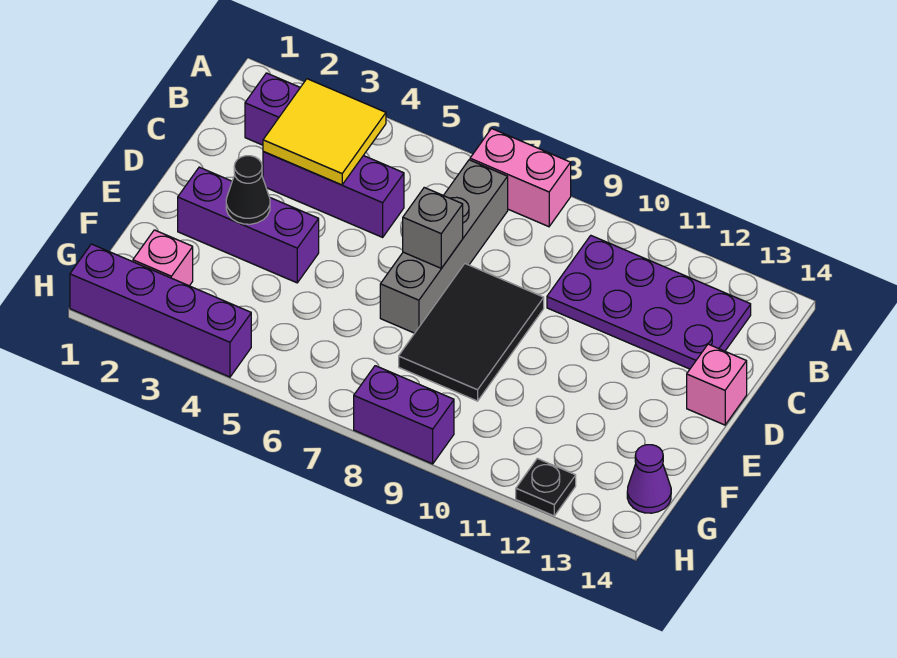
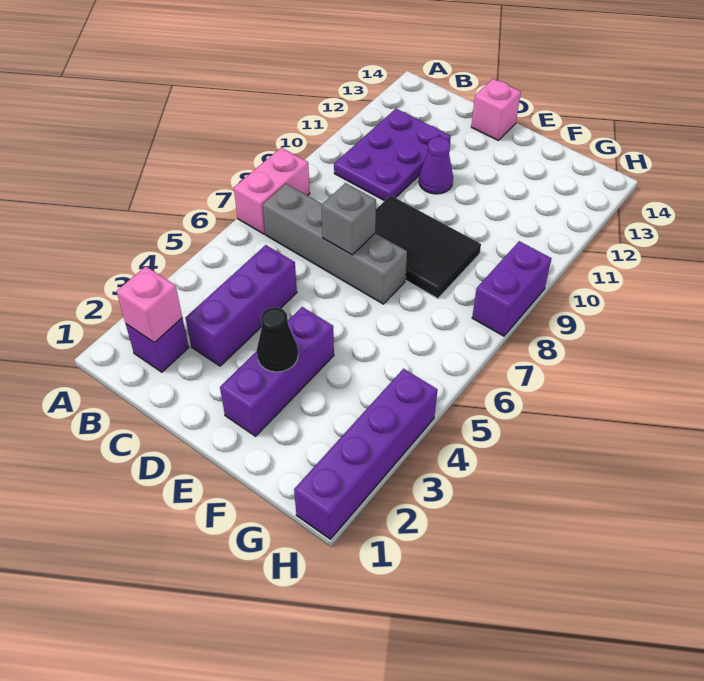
yellow 2x2 tile [263,79,386,185] -> none
purple 2x4 plate [547,236,751,369] -> purple 2x3 plate [334,109,451,201]
pink 1x1 brick [133,230,193,286] -> pink 1x1 brick moved to [117,266,182,343]
purple 1x1 cone [627,445,671,513] -> purple 1x1 cone moved to [419,137,453,194]
black 1x1 plate [516,458,576,516] -> none

